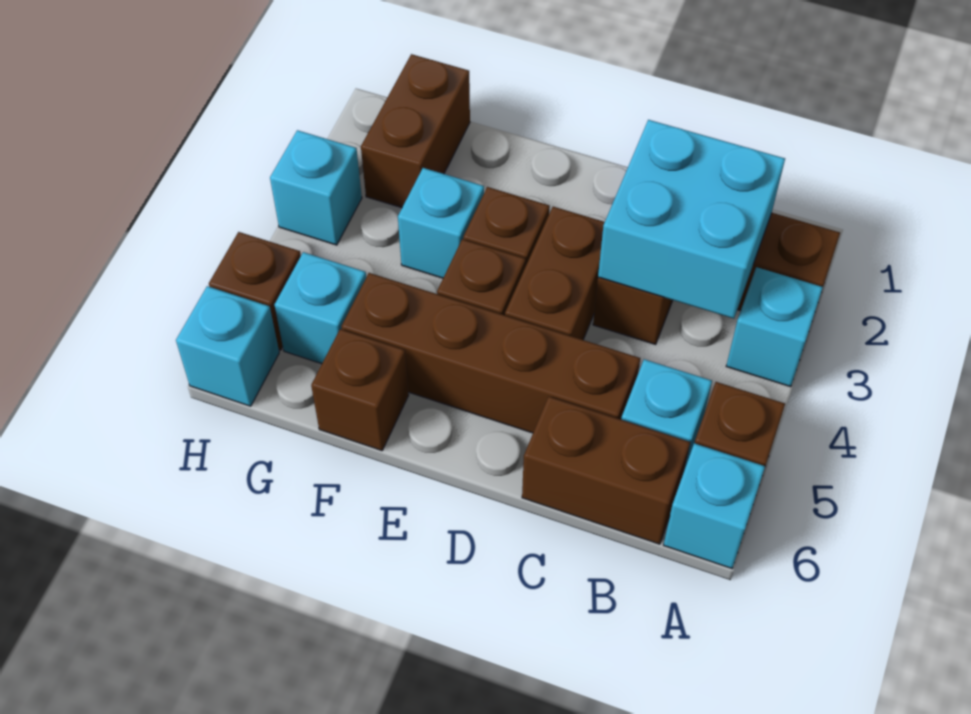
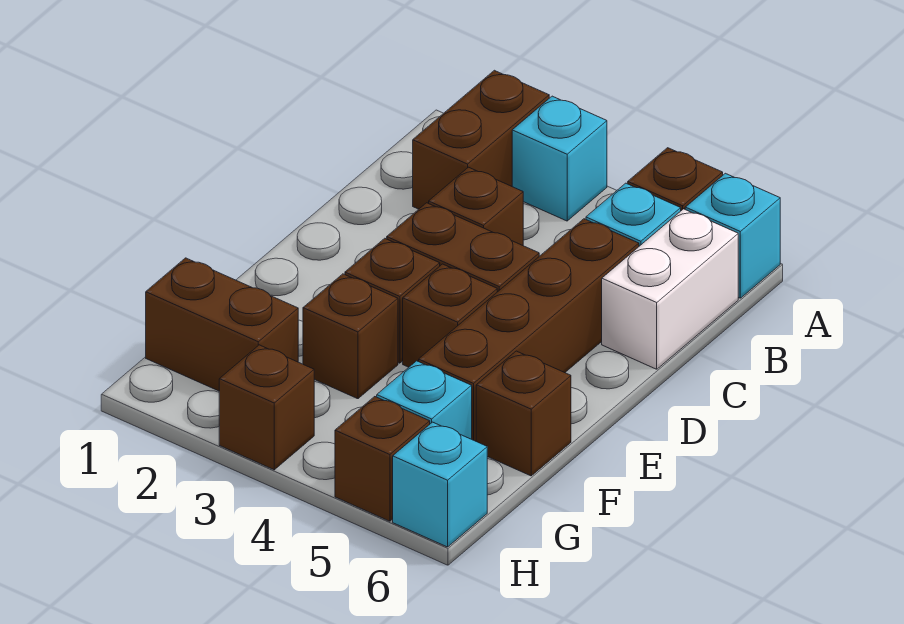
cyan 2x2 brick [598,120,785,319] -> none
brown 1x2 brick [522,397,690,544] -> white 1x2 brick [602,209,738,369]
cyan 1x1 brick [398,168,484,278] -> brown 1x1 brick [303,274,398,399]
cyan 1x1 brick [270,130,362,245] -> brown 1x1 brick [219,345,314,470]

